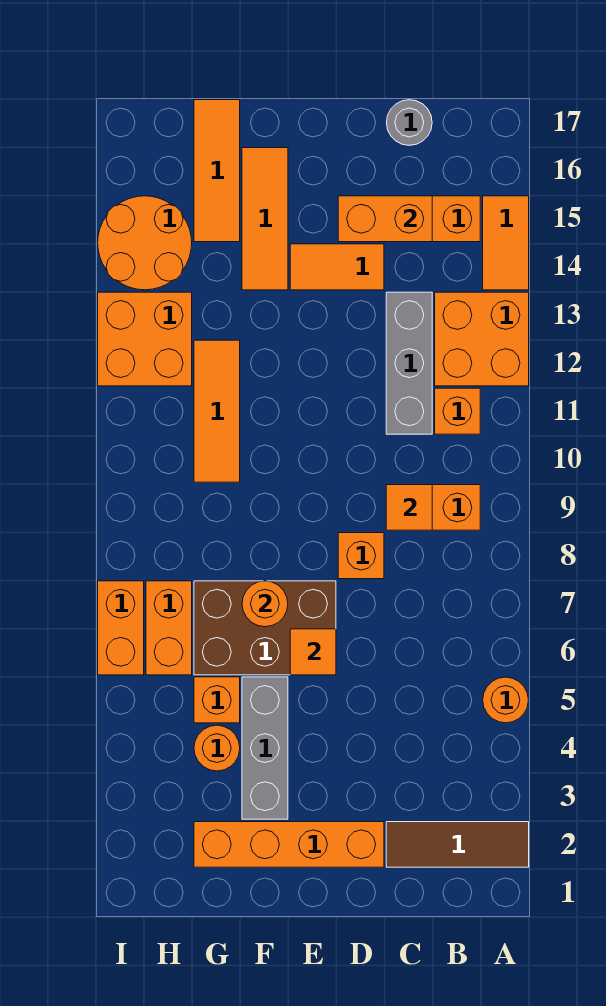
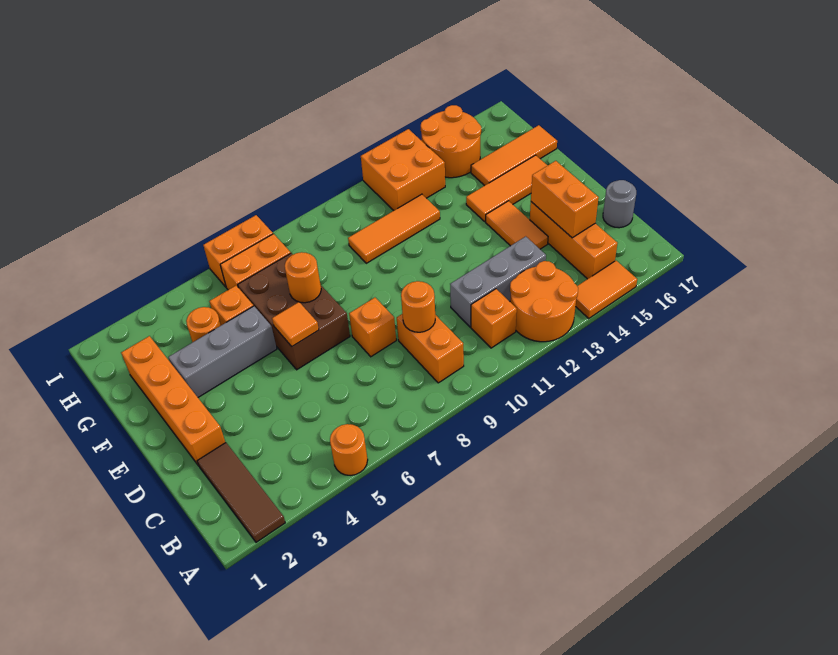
orange 2x2 brick [435,292,529,386] -> orange 2x2 round brick [510,261,578,342]
orange 1x1 tile [386,485,432,530] -> orange 1x1 round brick [401,281,435,332]

